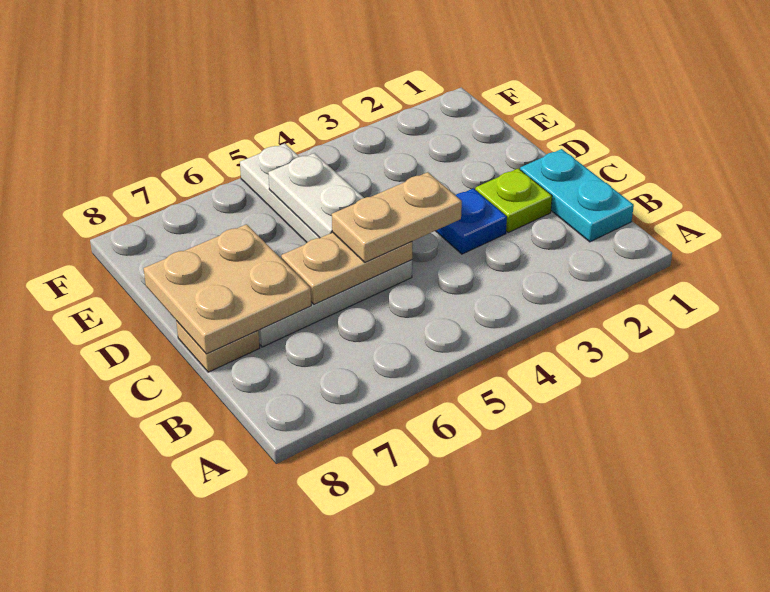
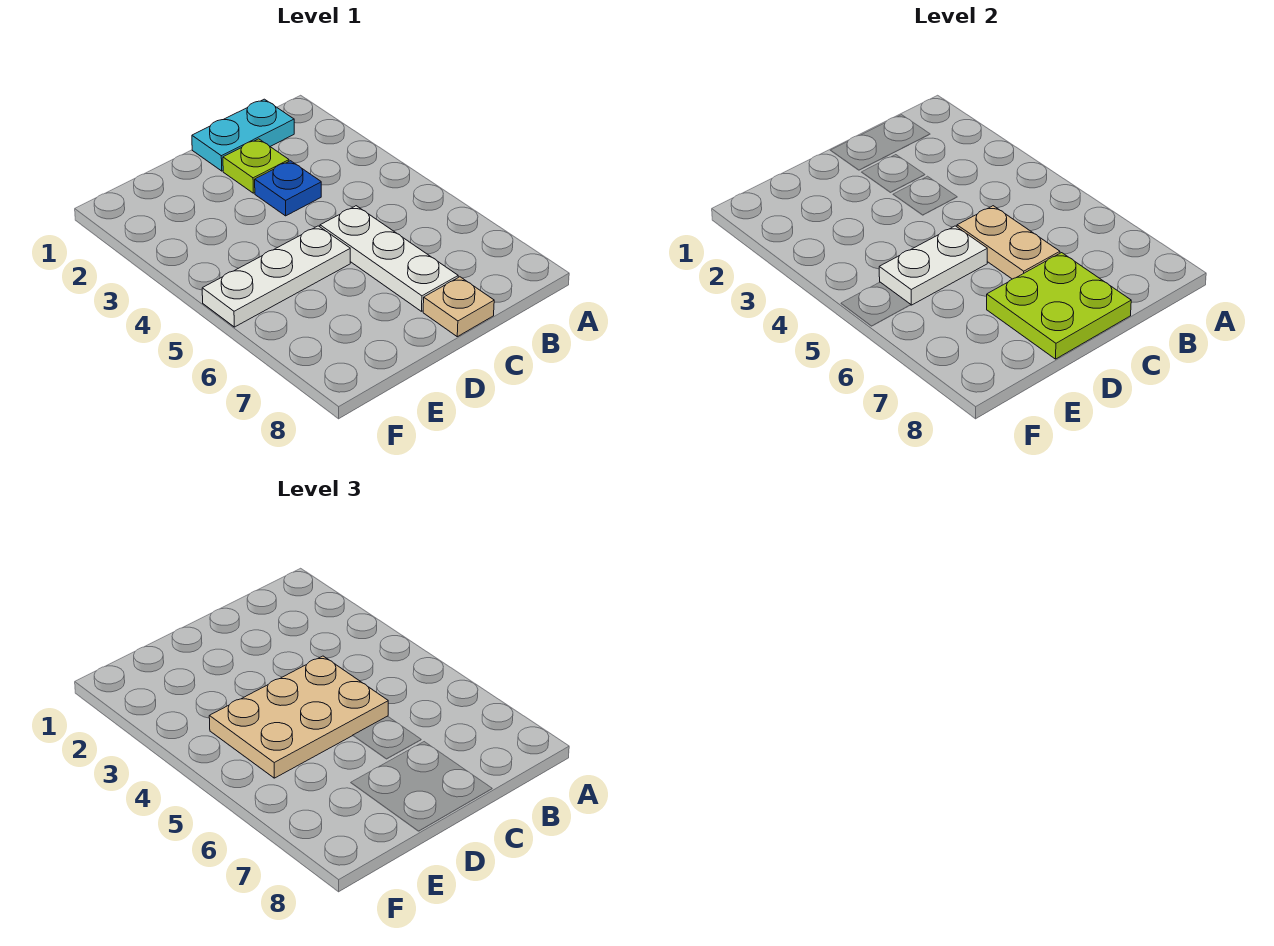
tan 1x2 plate [332,172,462,262] -> tan 2x3 plate [209,656,388,778]
tan 2x2 plate [144,224,311,354] -> lime 2x2 plate [987,253,1131,359]

